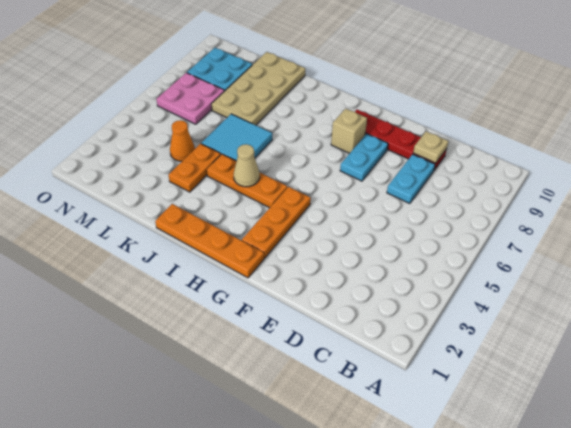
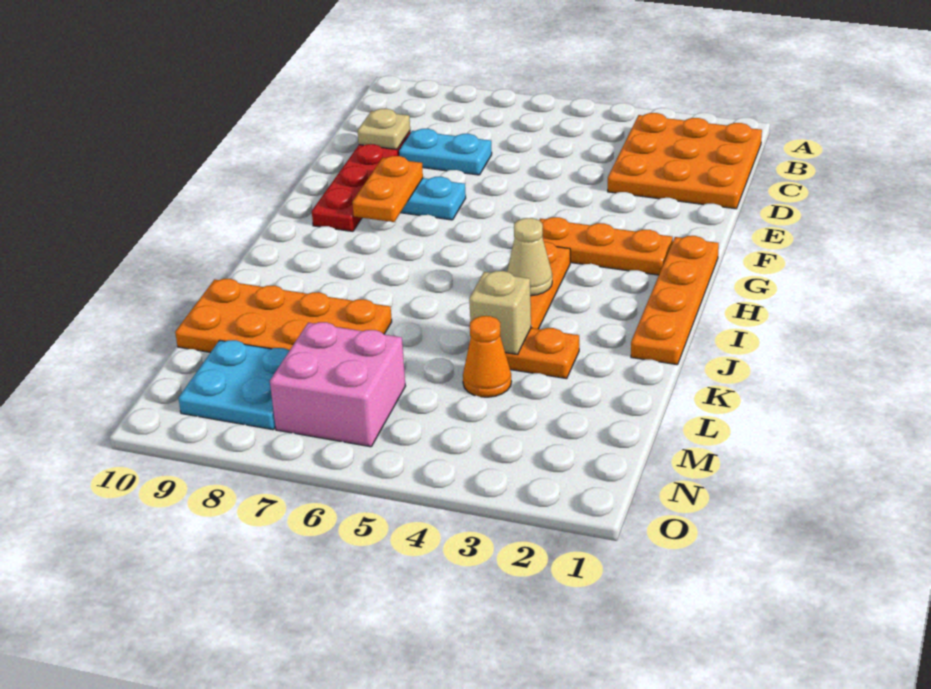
none -> orange 3x3 plate [608,113,762,209]
none -> orange 1x2 plate [352,156,423,222]
tan 1x1 brick [331,109,367,153] -> tan 1x1 brick moved to [469,271,531,355]
cyan 2x2 tile [201,114,272,161] -> none
tan 2x4 plate [211,52,305,125] -> orange 2x4 plate [175,279,392,353]
pink 2x2 plate [156,73,224,124] -> pink 2x2 brick [270,322,405,447]

